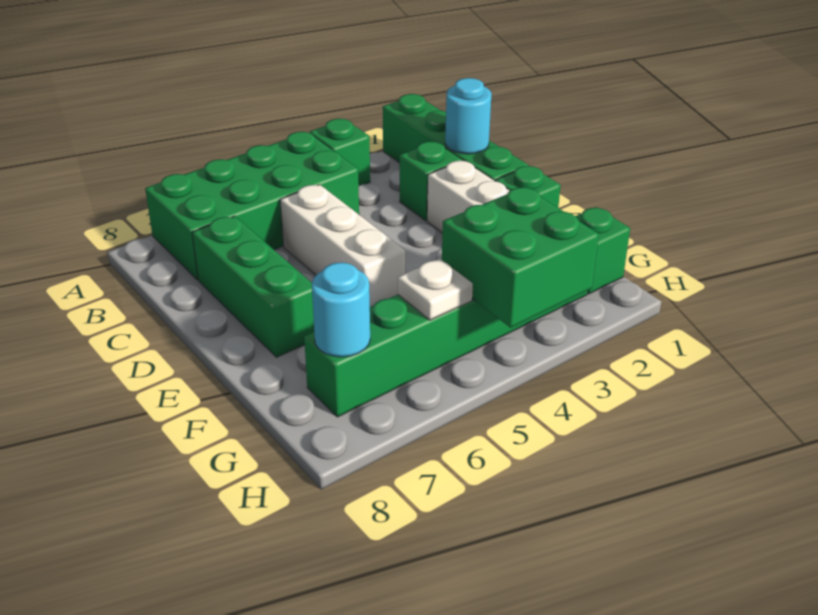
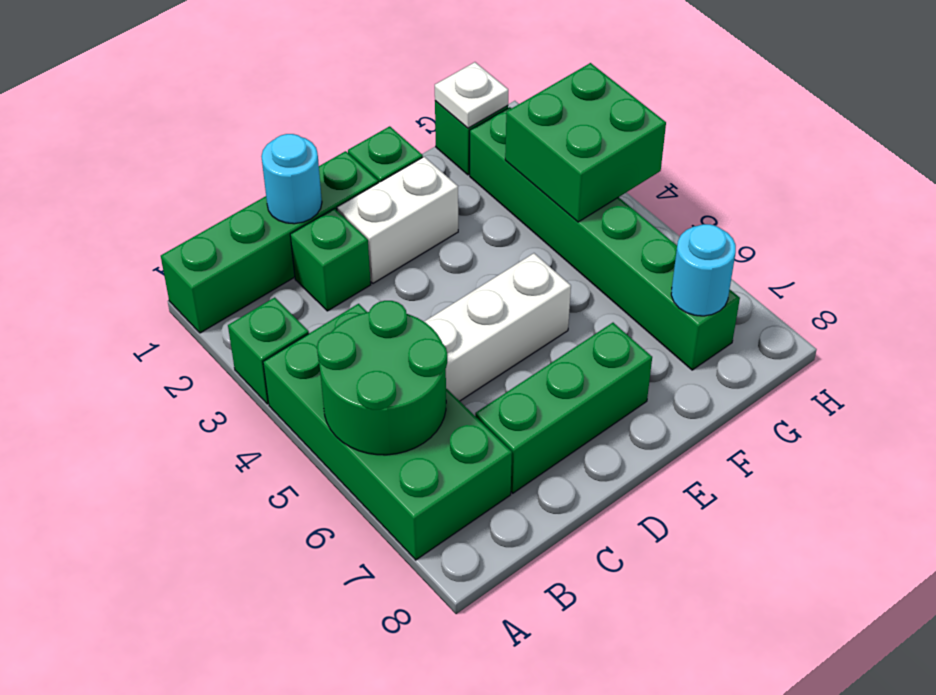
none -> green 2x2 round brick [317,301,447,455]
white 1x1 plate [398,259,473,320] -> white 1x1 plate moved to [435,62,508,128]

